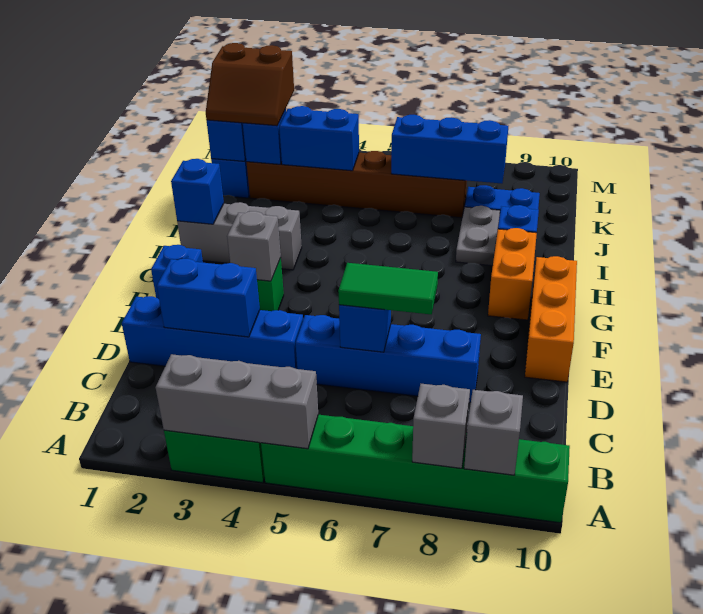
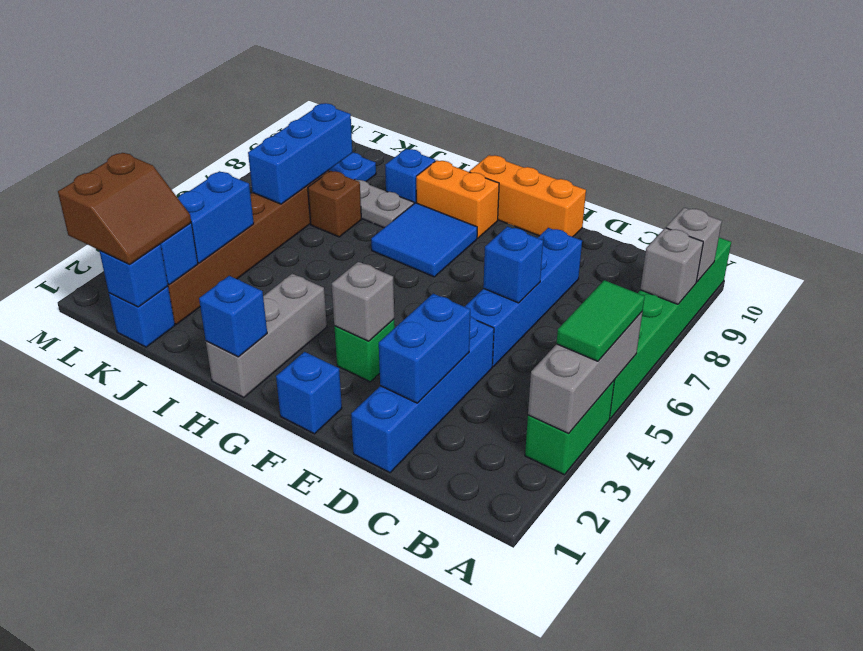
green 1x2 tile [338,263,438,314] -> green 1x2 tile moved to [556,280,645,361]
none -> blue 2x2 tile [371,203,477,277]
none -> brown 1x1 brick [308,171,361,237]

